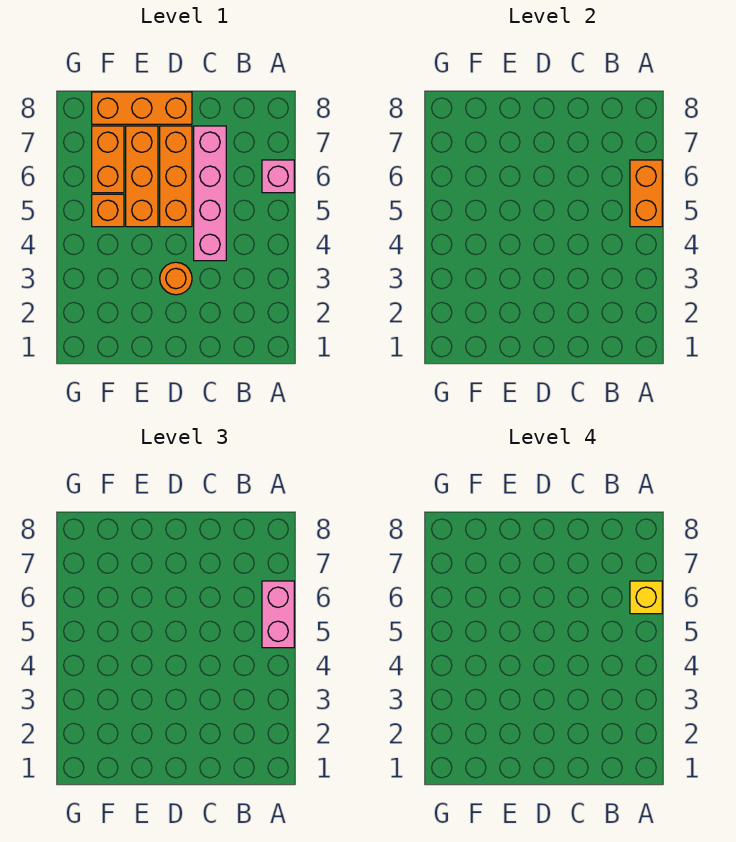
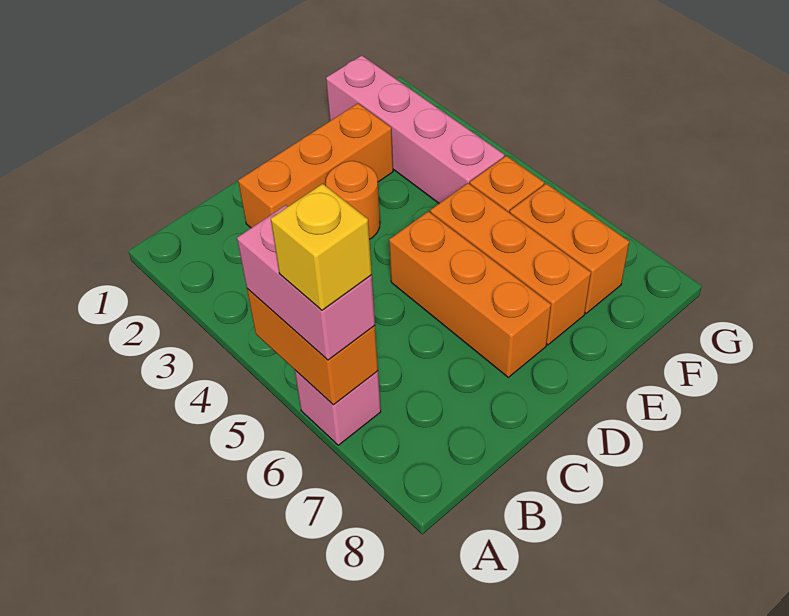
pink 1x4 brick [194,126,226,261] -> pink 1x4 brick moved to [326,55,504,203]
orange 1x3 brick [92,92,192,124] -> orange 1x3 brick moved to [238,103,393,228]

